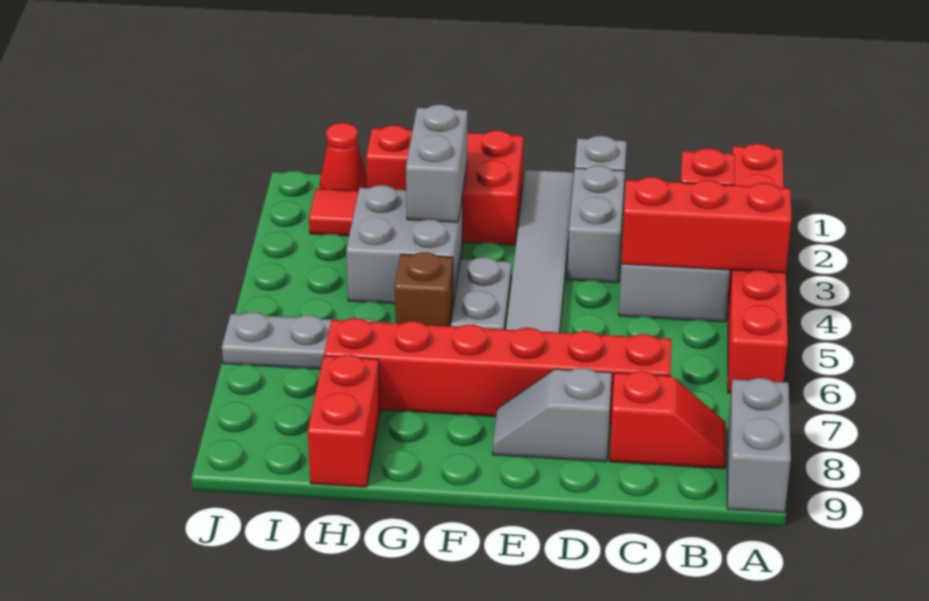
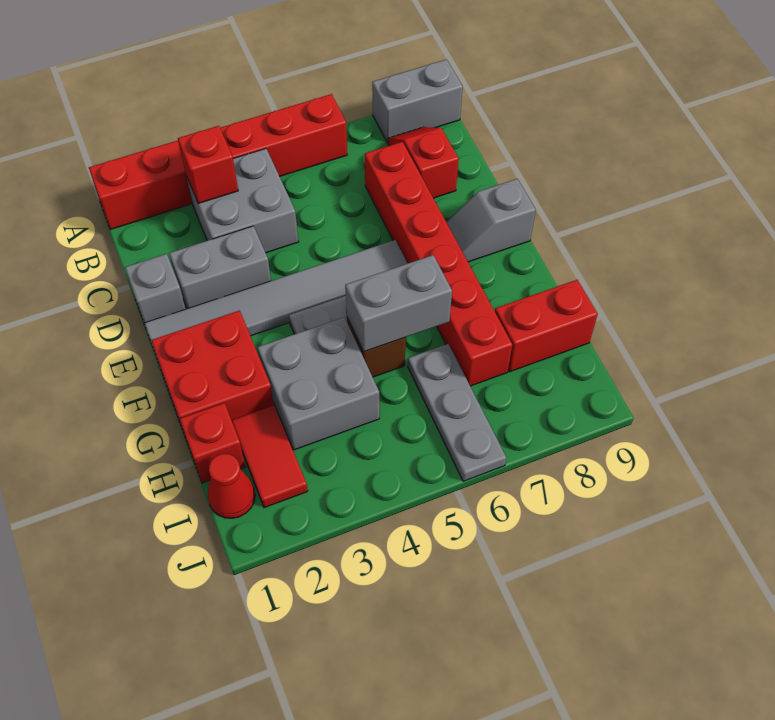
red 1x3 brick [621,177,791,273] -> none
grey 1x2 slope [493,368,612,462] -> grey 1x2 slope turned to [447,179,536,262]
grey 1x2 brick [406,105,467,222] -> grey 1x2 brick moved to [345,255,452,352]

